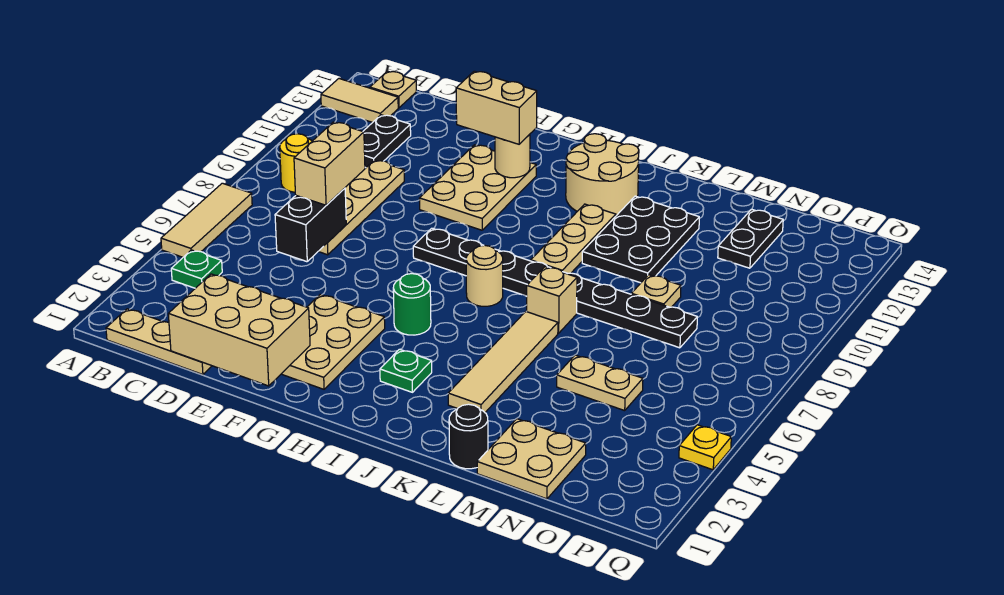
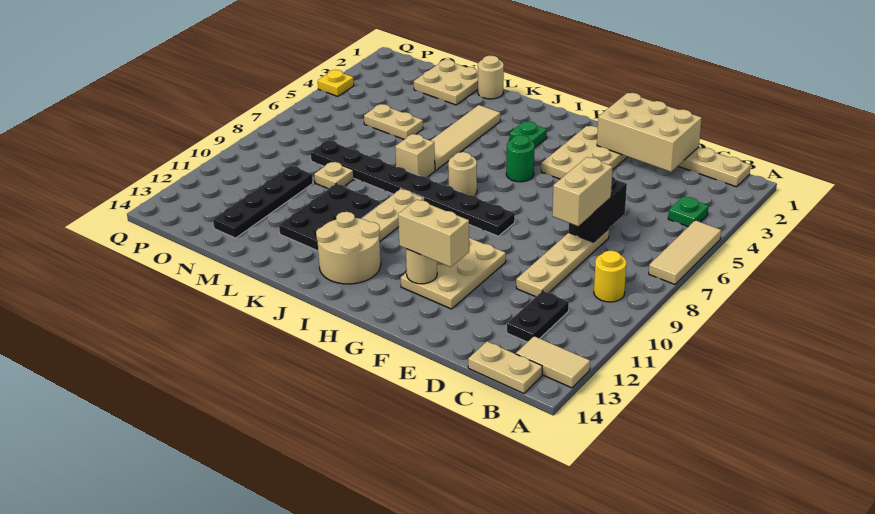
tan 1x1 plate [370,71,416,108] -> tan 1x2 plate [468,341,542,394]
black 1x1 round brick [449,404,488,469] -> tan 1x1 round brick [478,56,504,99]
black 1x2 plate [718,209,783,268] -> black 1x4 plate [213,166,313,238]

